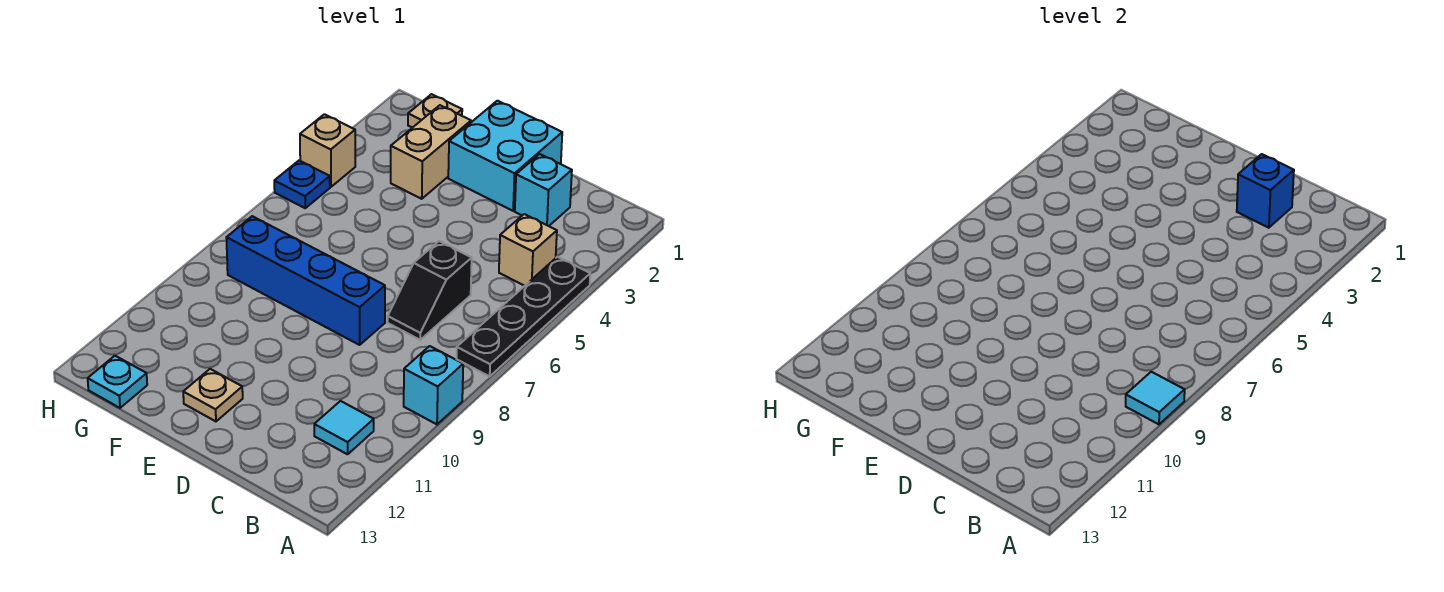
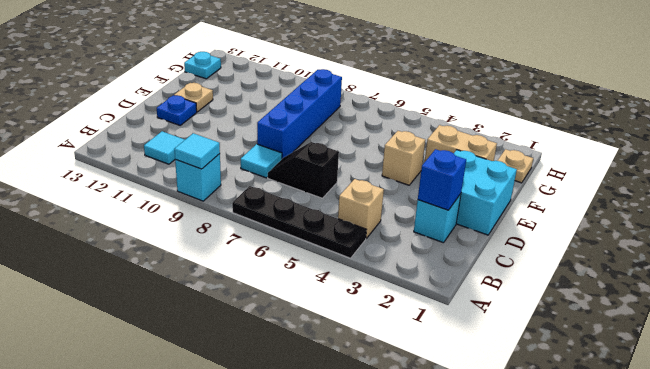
none -> cyan 1x1 tile [241,144,282,178]
tan 1x1 brick [300,114,355,187] -> tan 1x1 brick moved to [382,131,425,185]
blue 1x1 plate [274,161,330,208] -> blue 1x1 plate moved to [157,95,197,125]

